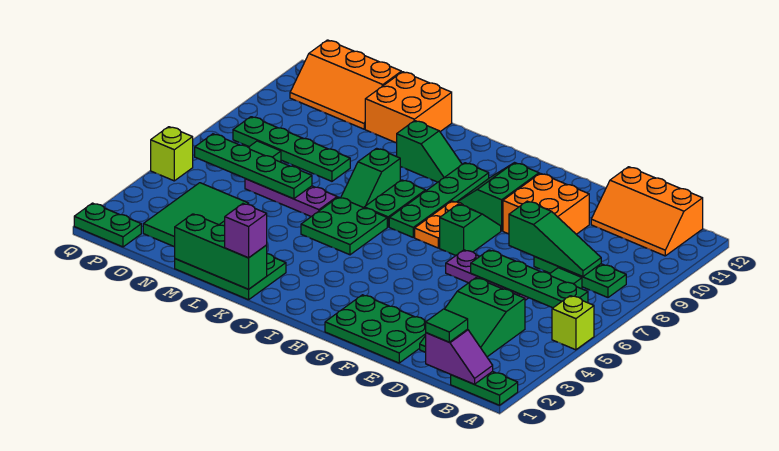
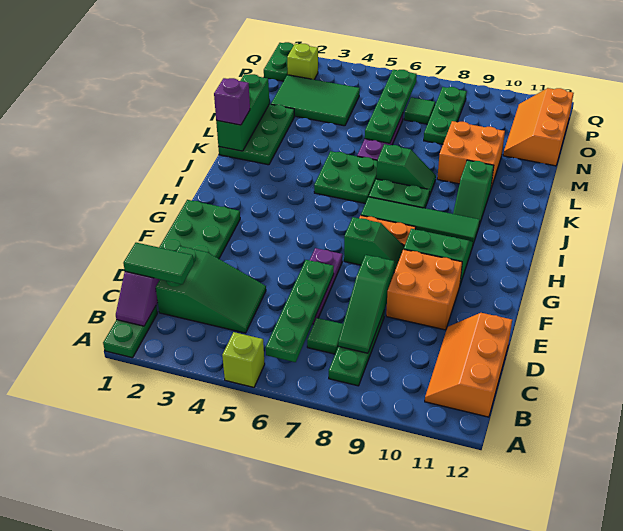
green 1x1 tile [426,309,468,342] -> green 1x2 tile [123,243,194,284]
green 2x3 slope [420,278,525,357] -> green 2x3 slope turned to [156,246,266,333]
green 1x4 plate [389,163,489,237] -> green 1x4 tile [361,197,480,244]
green 1x2 slope [341,148,400,208] -> green 1x2 slope turned to [376,144,436,196]
orange 2x2 brick [365,72,452,143] -> orange 2x2 brick moved to [437,121,505,188]
green 1x4 plate [233,117,350,181] -> green 1x3 plate [424,87,467,144]
lime 1x1 brick [151,127,193,181] -> lime 1x1 brick moved to [287,44,318,80]

